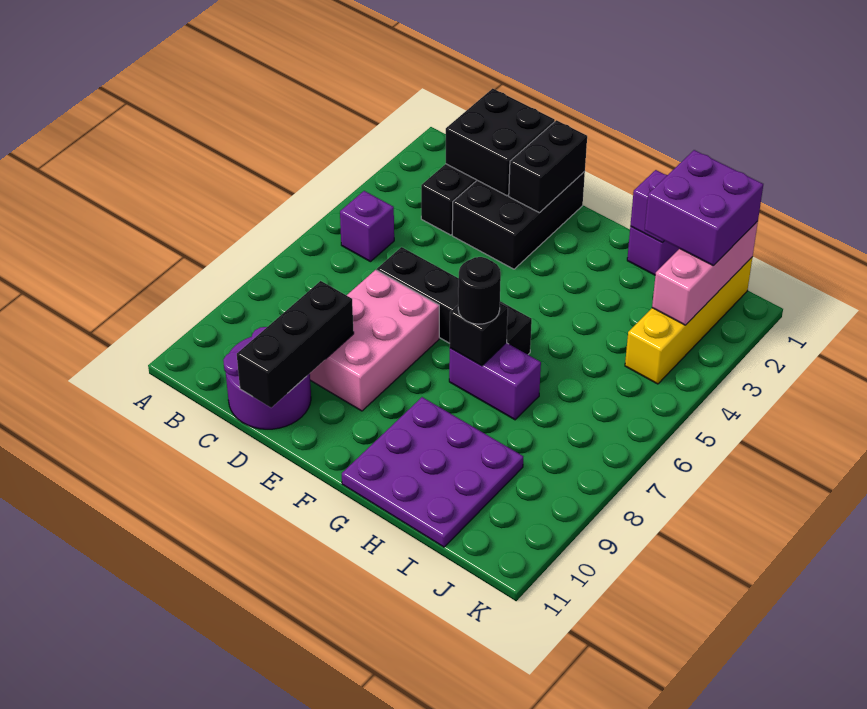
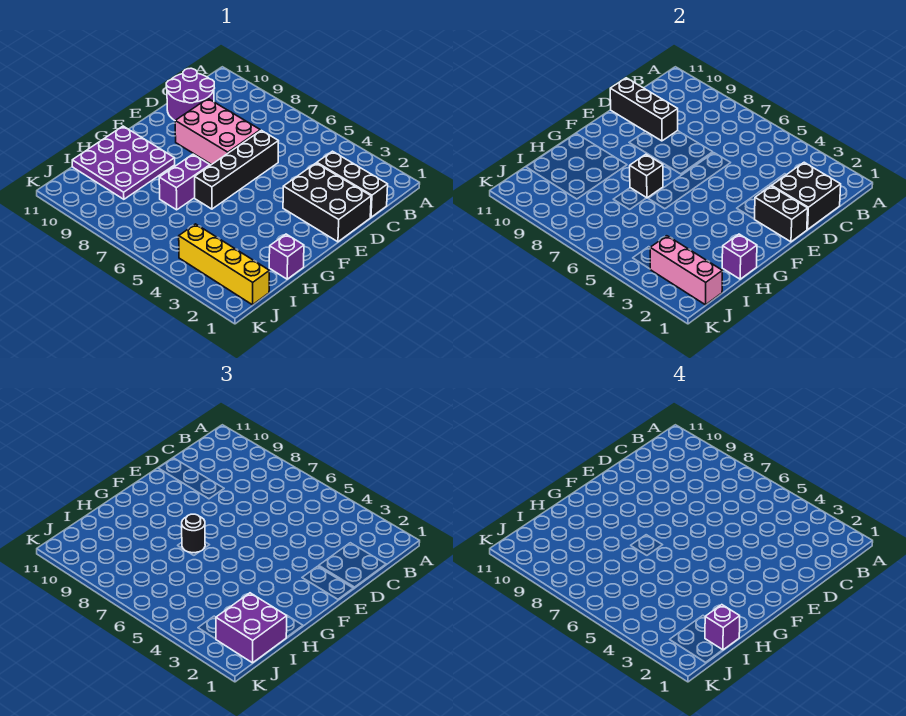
purple 1x1 brick [340,191,394,262] -> purple 1x1 brick moved to [705,605,740,650]

